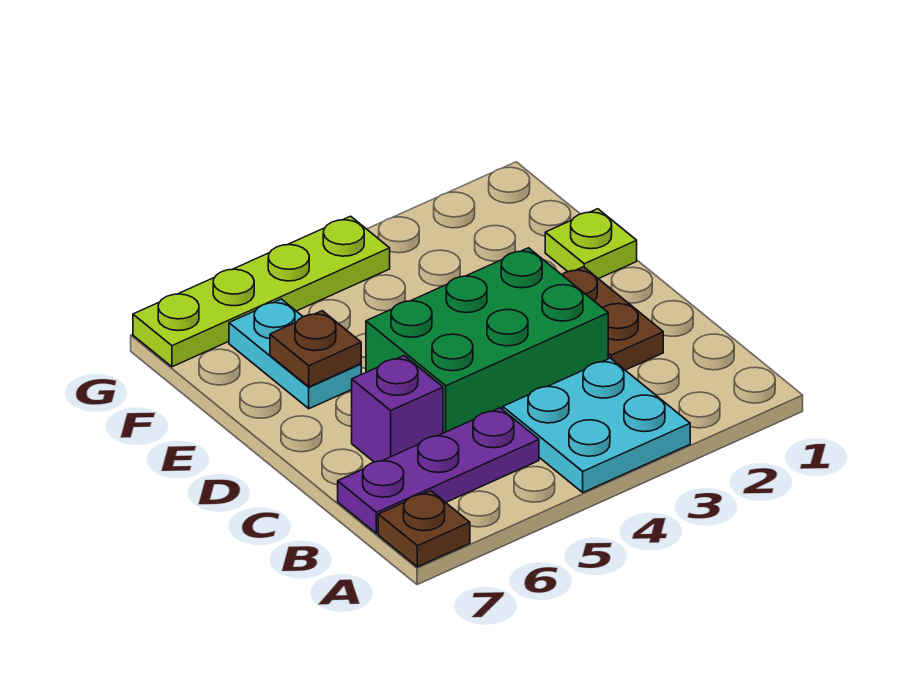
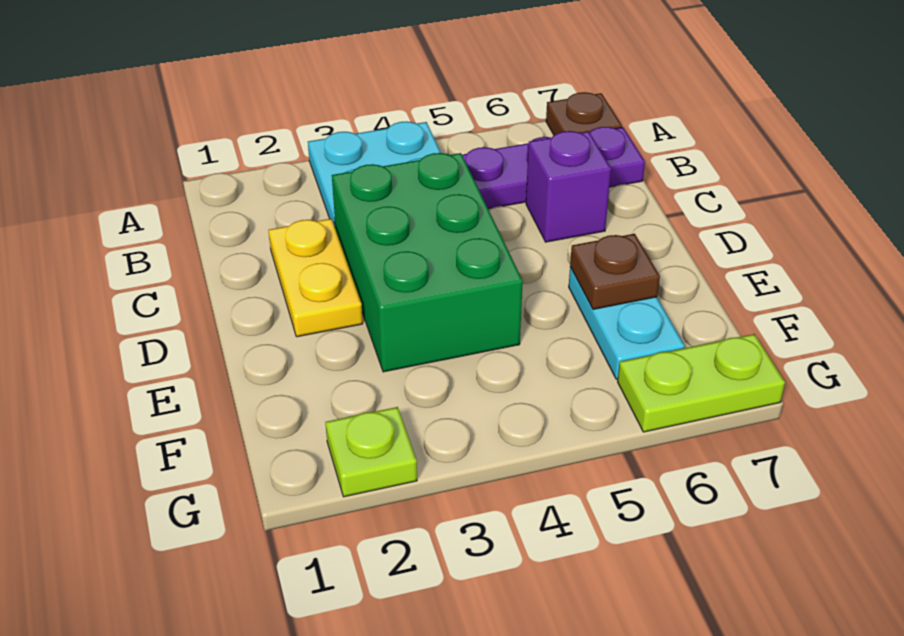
brown 1x2 plate [562,267,663,370] -> yellow 1x2 plate [269,219,363,337]
green 2x3 brick [366,248,608,433] -> green 2x3 brick turned to [332,153,523,372]
lime 1x1 plate [545,209,637,279] -> lime 1x1 plate moved to [326,407,417,497]
lime 1x4 plate [133,216,390,367] -> lime 1x2 plate [618,334,785,432]

